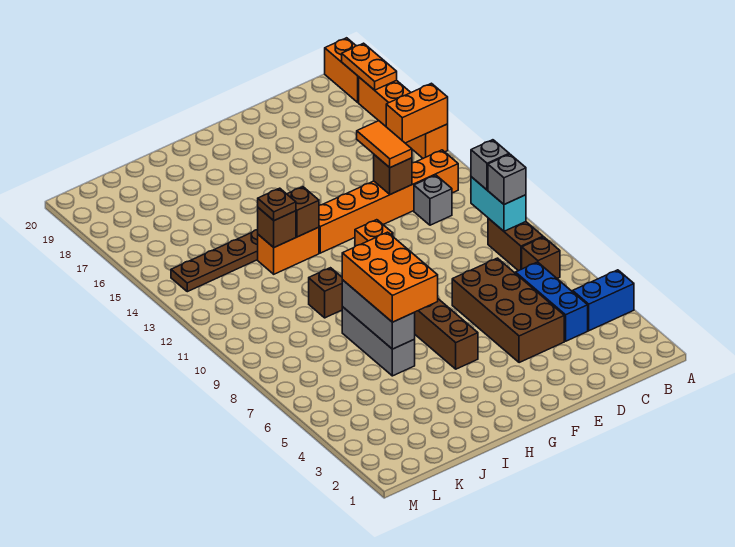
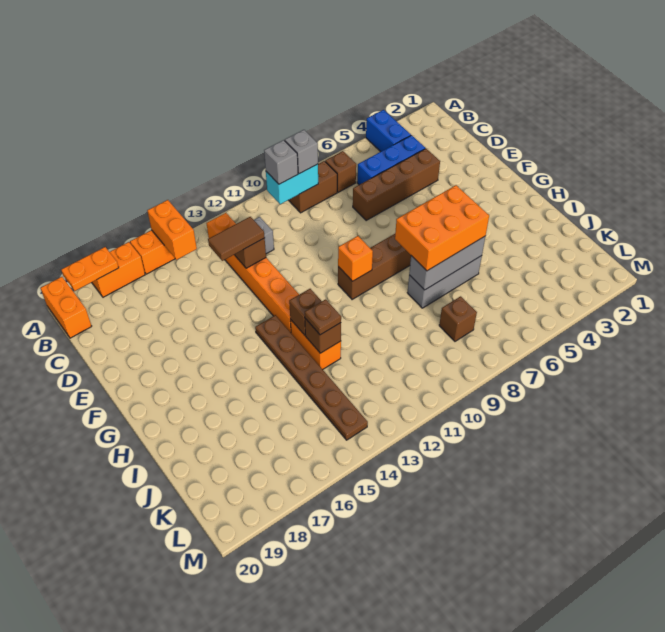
orange 1x2 brick [325,38,359,102] -> orange 1x2 brick turned to [41,277,92,338]
brown 2x4 brick [452,258,564,363] -> brown 1x4 brick [353,149,440,220]
orange 1x2 tile [357,121,412,168] -> brown 1x2 tile [208,217,265,261]
brown 1x1 brick [309,268,343,318] -> brown 1x1 brick moved to [439,296,477,341]

